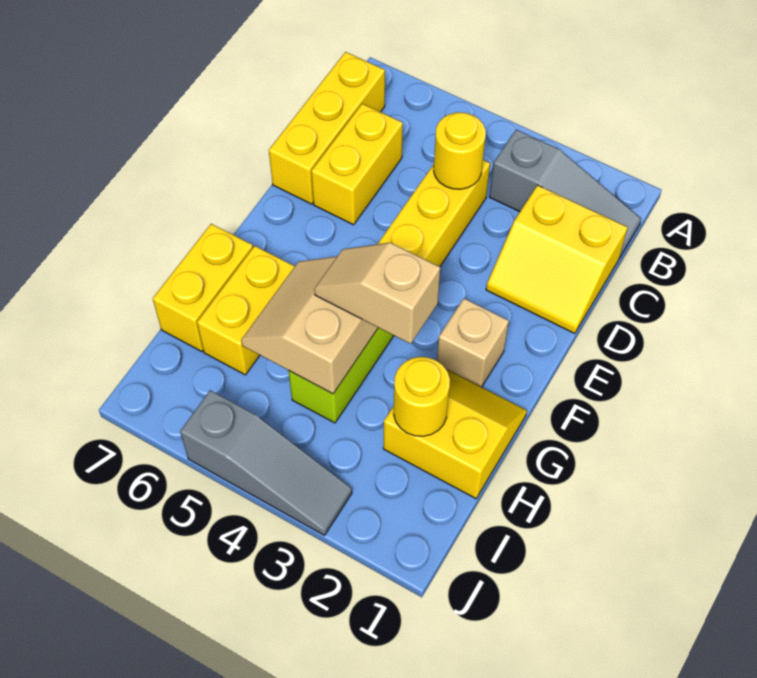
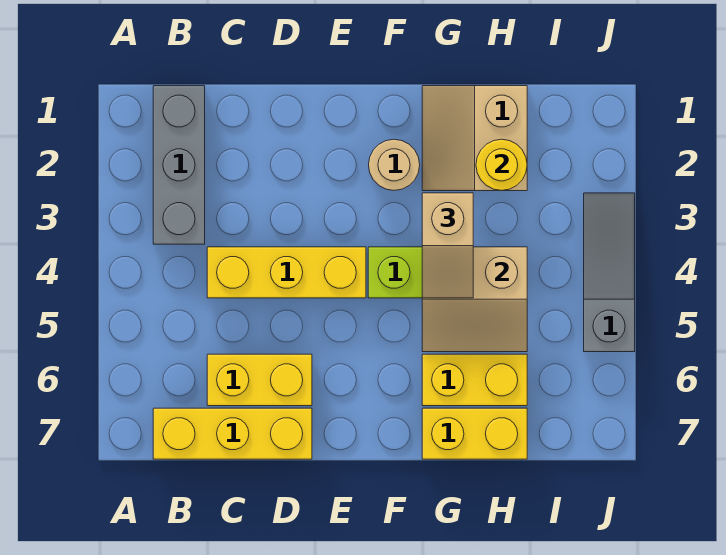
grey 1x3 slope [489,130,641,258] -> grey 1x3 brick [153,86,205,244]
yellow 2x2 slope [486,185,628,334] -> none
yellow 1x1 round brick [434,112,486,189] -> none
tan 1x1 brick [437,299,509,387] -> tan 1x1 round brick [369,139,420,190]
yellow 2x2 slope [383,369,527,499] -> tan 2x2 slope [422,86,527,191]

